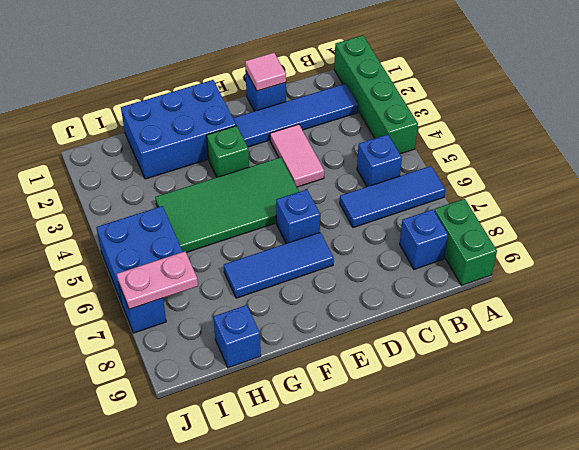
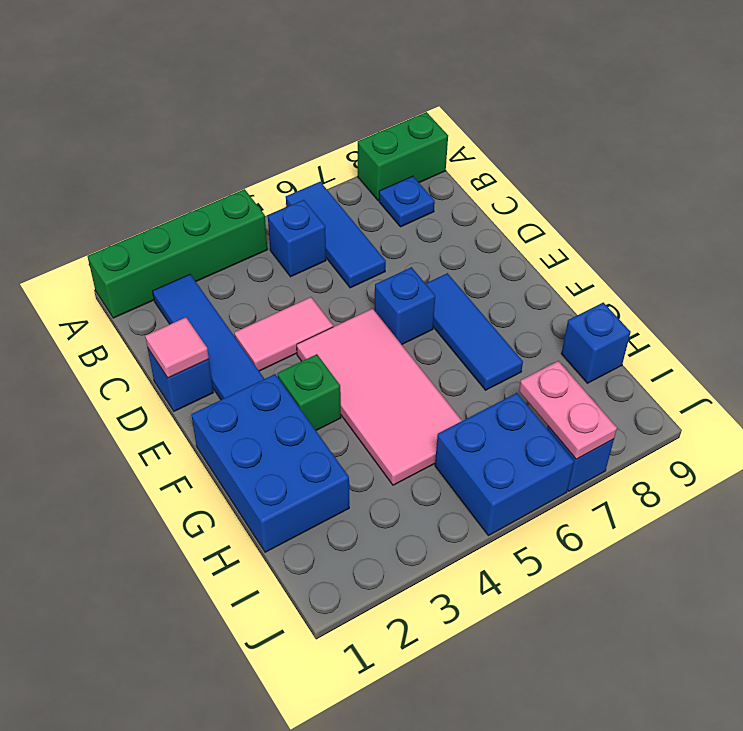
blue 1x1 brick [400,209,448,269] -> blue 1x1 plate [379,176,435,227]
green 2x4 tile [155,157,299,253] -> pink 2x4 tile [297,309,462,485]

